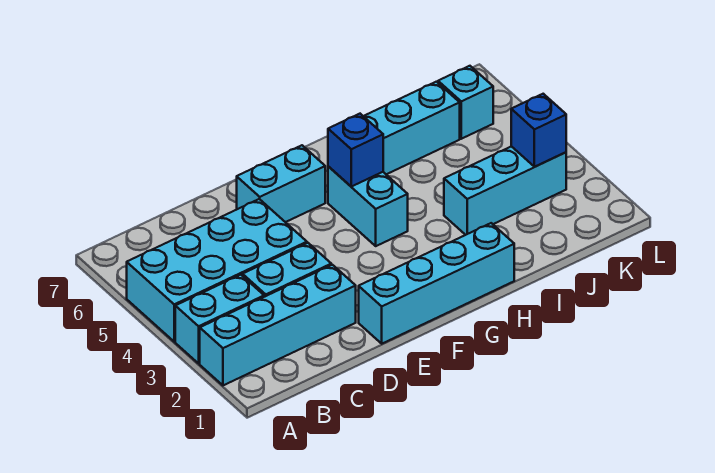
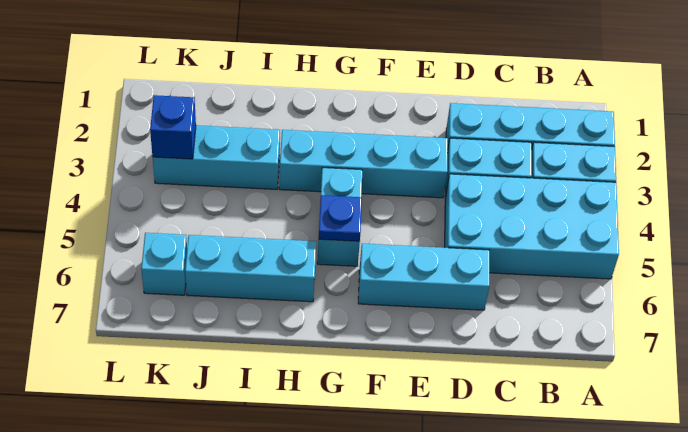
cyan 1x4 brick [359,223,514,344] -> cyan 1x4 brick moved to [279,130,448,198]
cyan 1x2 brick [237,145,325,222] -> cyan 1x3 brick [358,244,489,310]
blue 1x1 brick [328,114,383,187] -> blue 1x1 plate [319,195,362,241]

